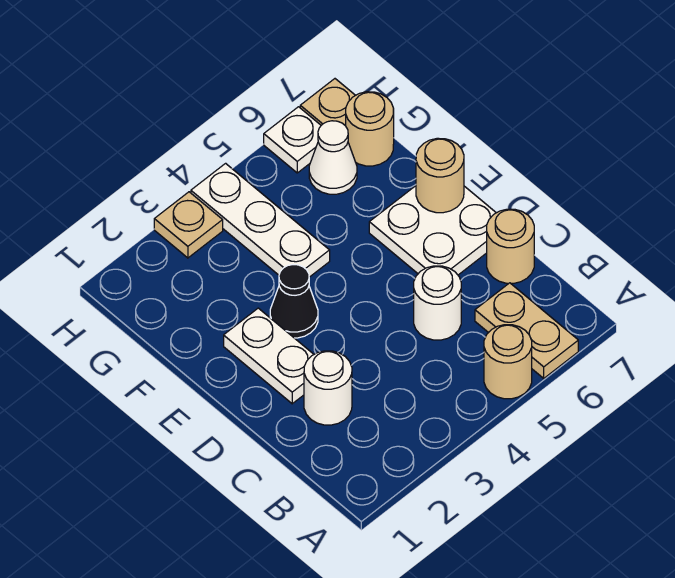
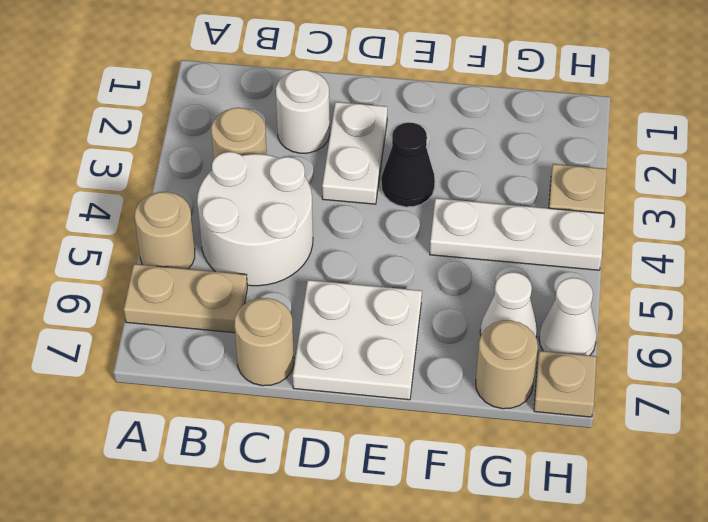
white 1x1 round brick [414,266,461,340] -> white 2x2 round brick [197,152,313,286]
white 1x2 plate [224,308,314,404] -> white 1x2 plate turned to [322,102,387,204]
tan 1x1 round brick [416,138,464,213] -> tan 1x1 round brick moved to [211,108,267,159]
white 1x1 plate [264,107,321,173] -> white 1x1 cone [539,278,597,355]

